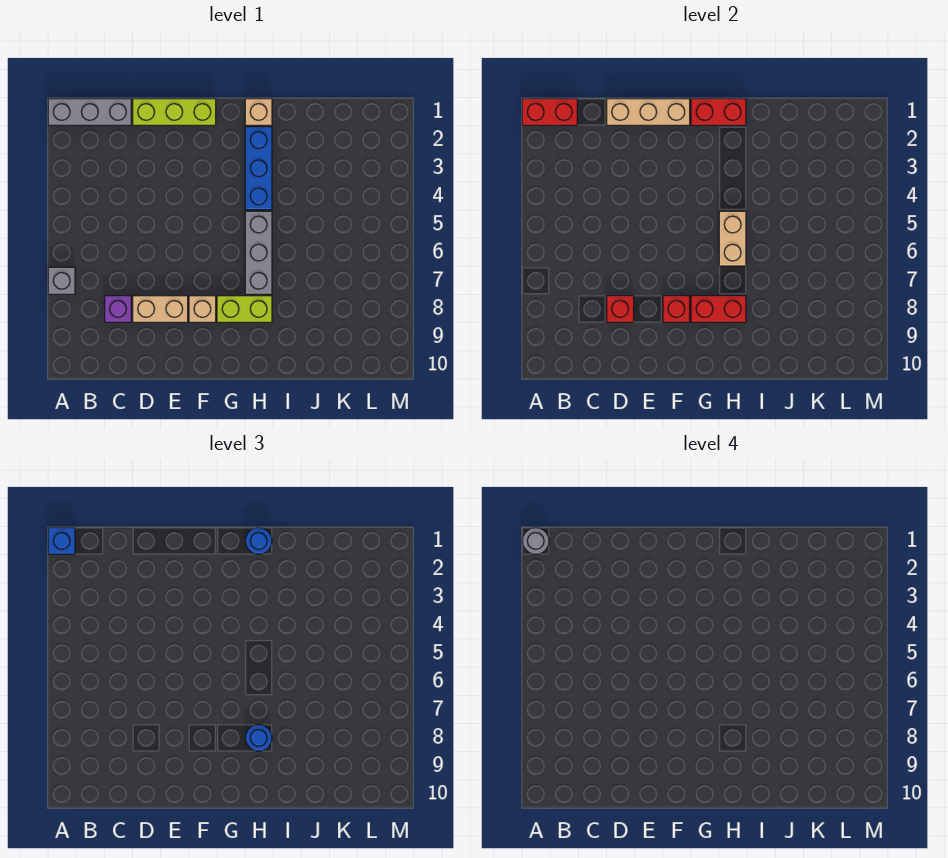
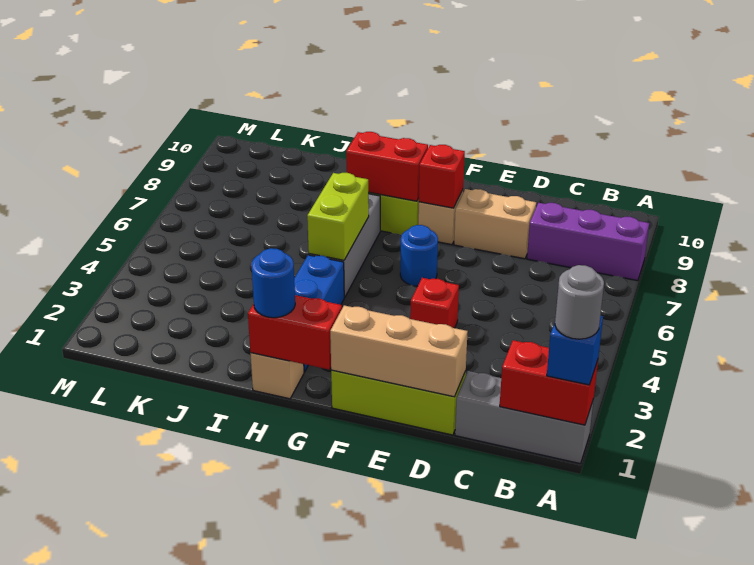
grey 1x1 brick [48,267,75,294] -> none
purple 1x1 brick [105,296,131,322] -> purple 1x3 brick [527,203,649,281]
red 1x1 brick [607,296,634,322] -> red 1x1 brick moved to [410,278,459,328]
tan 1x2 brick [719,211,746,266] -> lime 1x2 brick [307,173,369,260]
blue 1x1 round brick [245,725,272,751] -> blue 1x1 round brick moved to [400,225,438,286]

